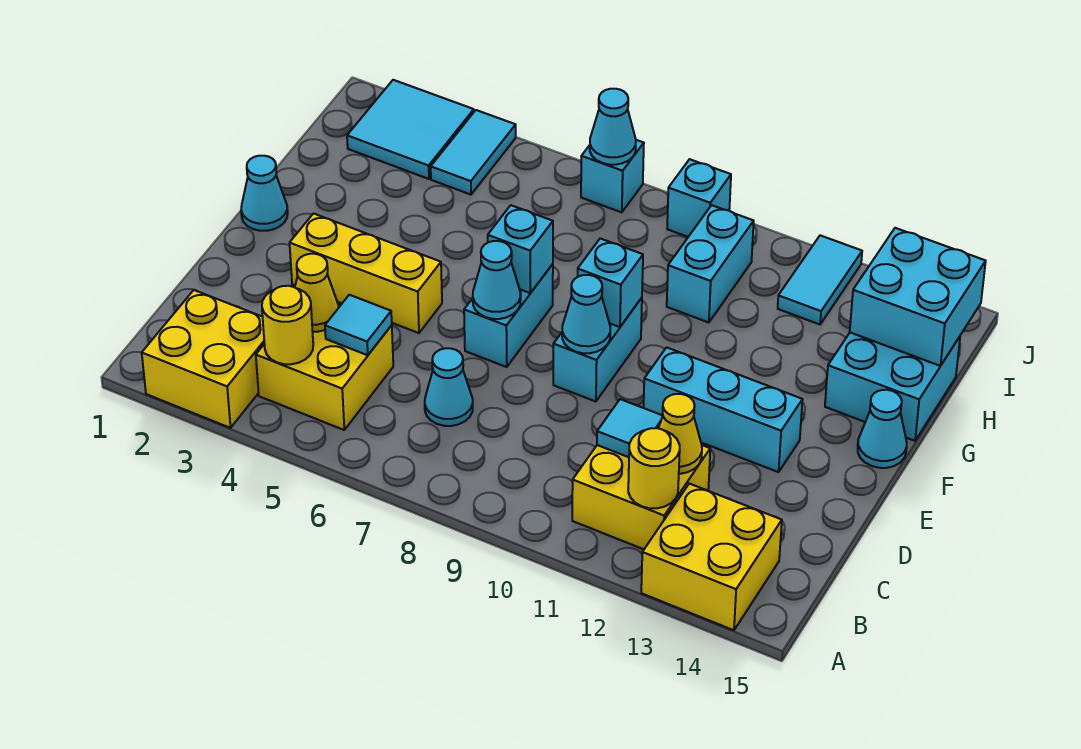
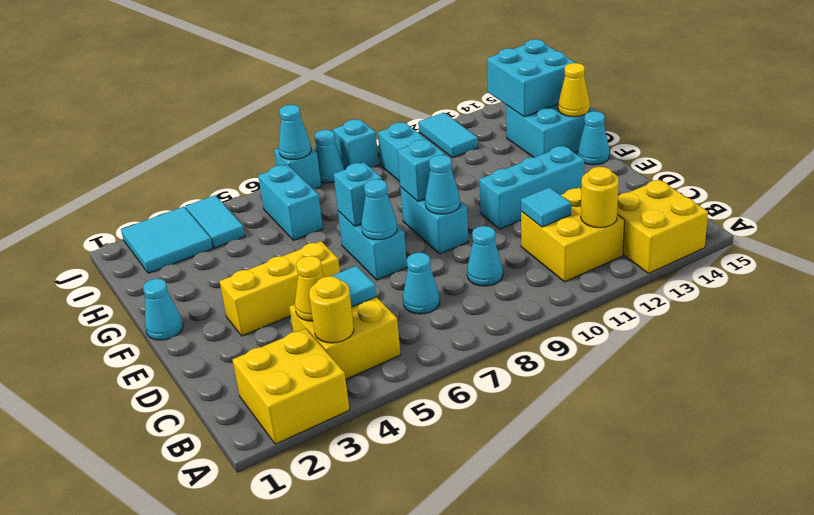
none -> cyan 1x1 cone [467,226,503,286]
yellow 1x1 cone [658,394,702,474] -> yellow 1x1 cone moved to [558,63,590,117]
none -> cyan 1x2 brick [258,165,323,240]
none -> cyan 1x1 cone [314,130,344,183]

